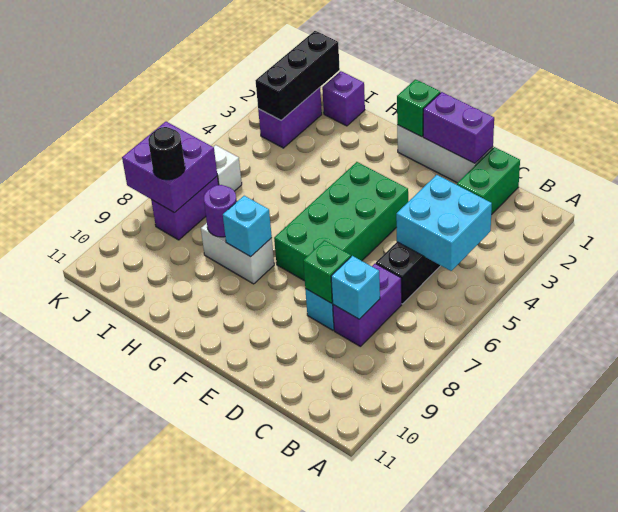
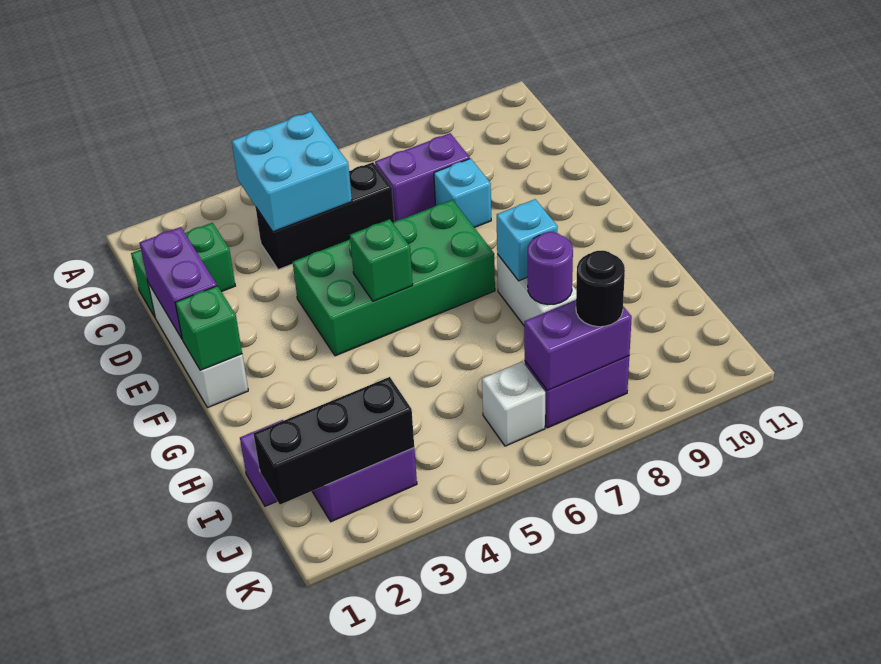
cyan 1x1 brick [331,256,380,319] -> none
green 1x1 brick [303,240,351,303] -> green 1x1 brick moved to [350,219,413,301]
purple 2x2 brick [122,122,217,213] -> purple 1x2 brick [524,300,632,391]

